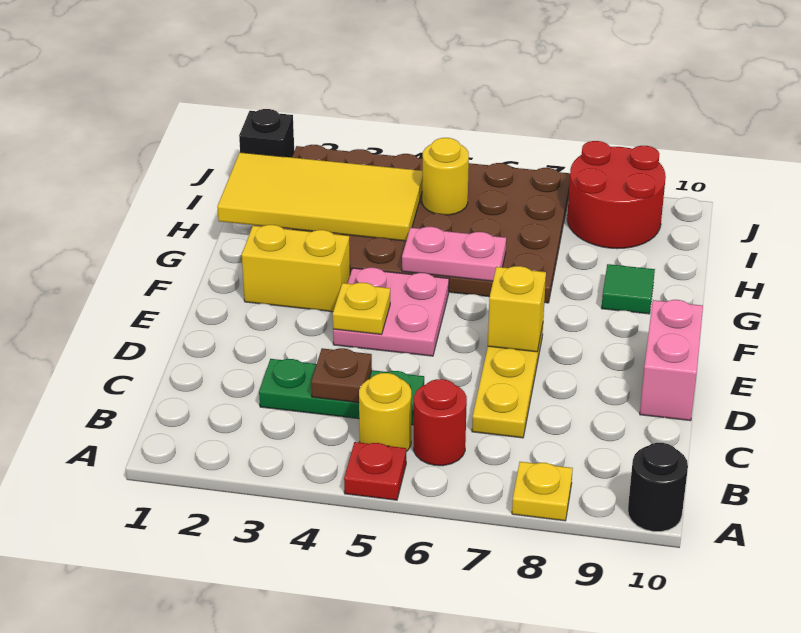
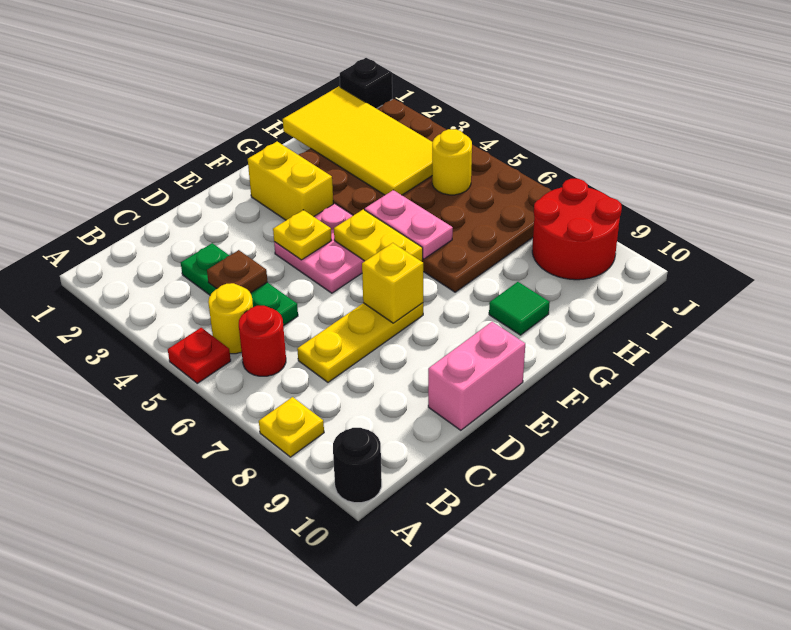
none -> yellow 1x2 plate [334,209,423,261]

